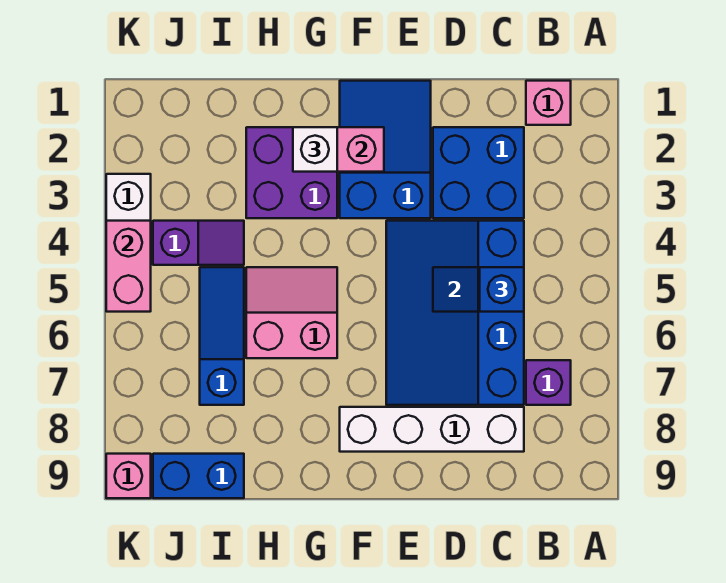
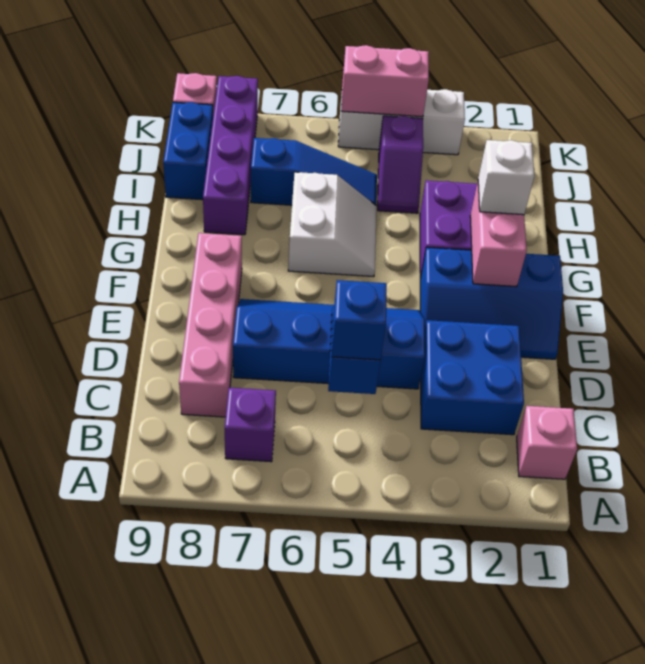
blue 3x4 slope [386,221,524,405] -> blue 2x4 slope [233,299,425,389]
white 1x4 brick [340,407,524,452] -> pink 1x4 brick [179,233,242,417]
blue 2x3 slope [340,81,431,218] -> blue 2x3 slope turned to [420,247,563,359]
pink 2x2 slope [246,267,337,358] -> white 2x2 slope [288,172,376,277]
none -> purple 1x4 brick [203,76,258,235]

